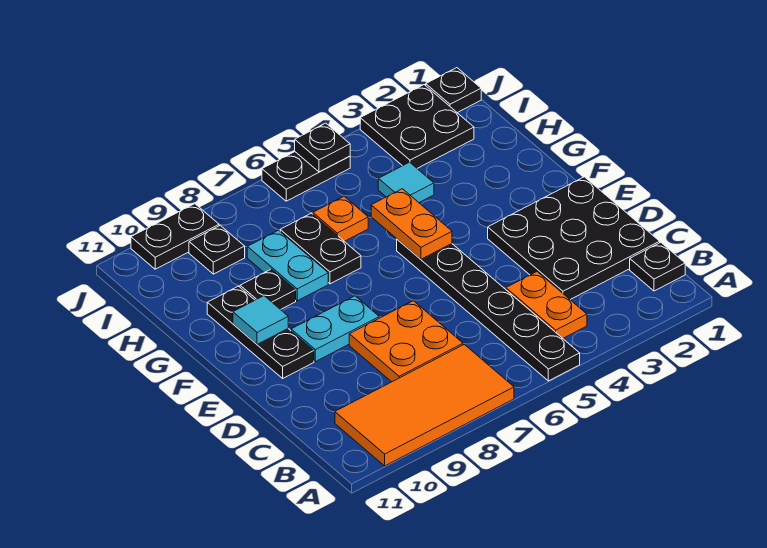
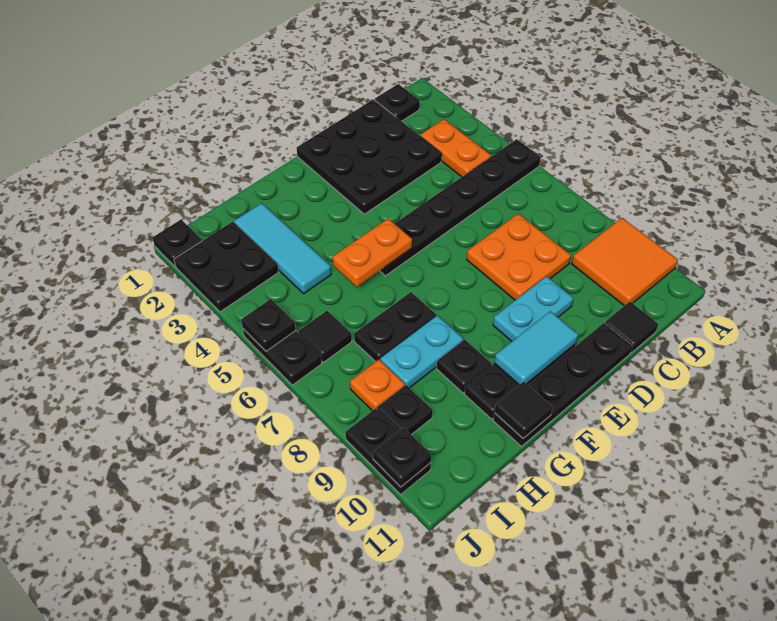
orange 2x4 tile [335,344,514,466] -> orange 2x2 tile [572,218,678,306]
orange 1x2 plate [506,272,587,338] -> orange 1x2 plate turned to [420,119,491,177]
none -> black 1x1 tile [605,302,658,353]
none -> black 1x4 plate [493,323,633,446]
cyan 1x2 plate [291,296,379,362] -> cyan 1x2 plate turned to [493,276,573,341]
cyan 1x1 tile [233,296,288,344] -> cyan 1x2 tile [494,311,578,385]
none -> black 1x1 tile [495,382,553,438]
cyan 1x1 tile [378,162,434,202] -> cyan 1x3 tile [234,203,331,293]
orange 1x1 plate [313,196,368,241] -> orange 1x1 plate moved to [350,360,405,411]
none -> black 1x1 tile [298,311,352,363]
none -> black 1x1 plate [373,428,432,487]

